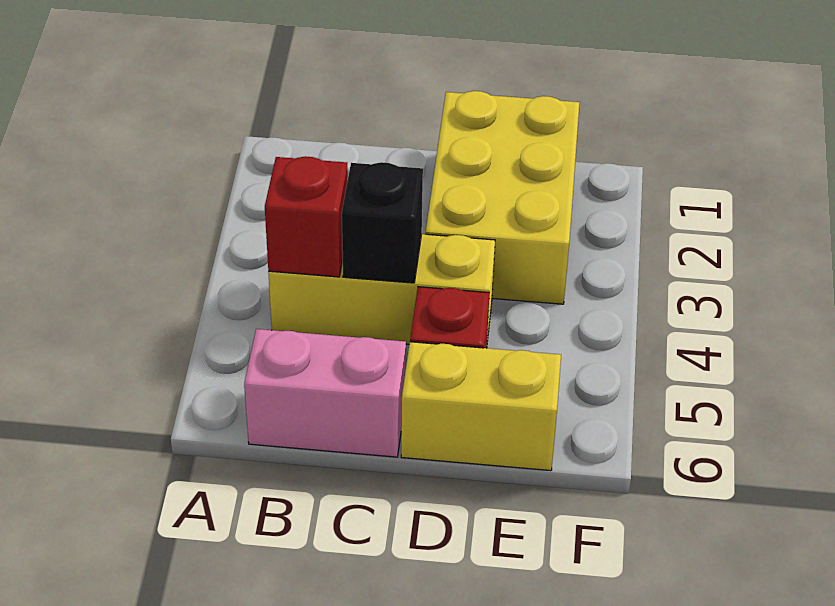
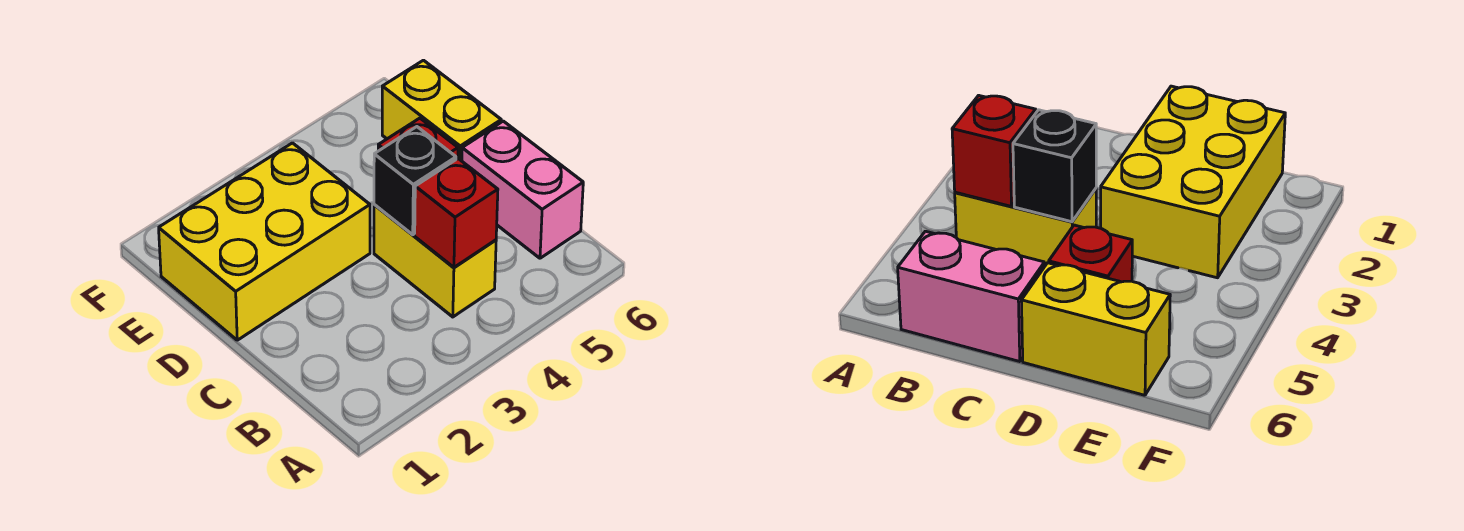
yellow 1x3 brick [268,234,495,344] -> yellow 1x2 brick [374,205,496,317]

